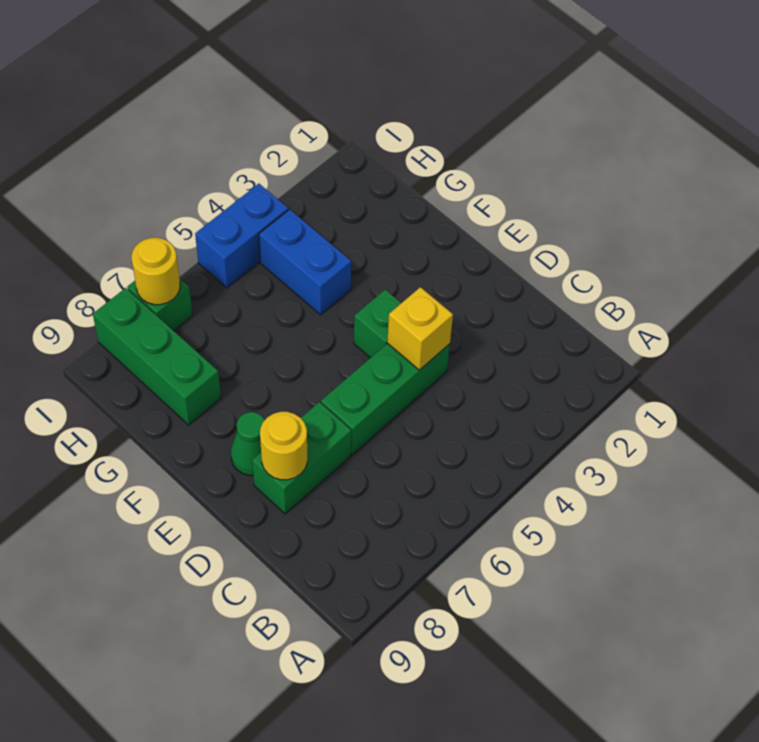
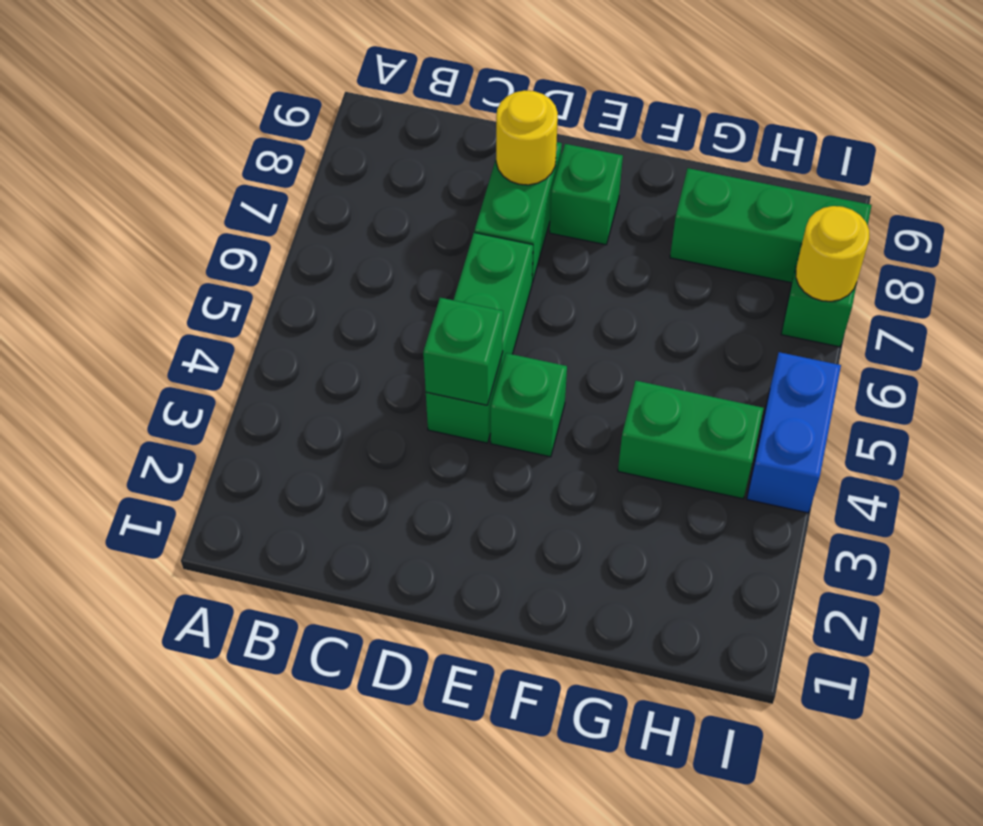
yellow 1x1 brick [387,287,453,370] -> green 1x1 brick [423,298,503,405]
green 1x1 cone [231,412,265,476] -> green 1x1 brick [550,144,623,245]
blue 1x2 brick [259,209,351,315] -> green 1x2 brick [618,381,764,499]

